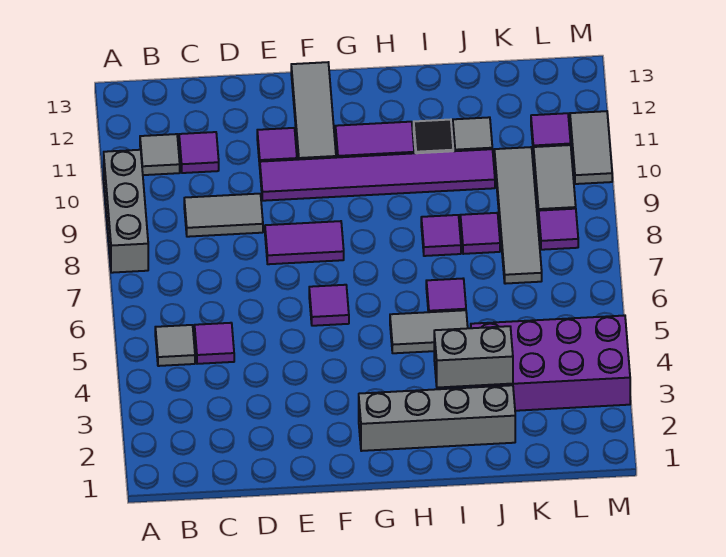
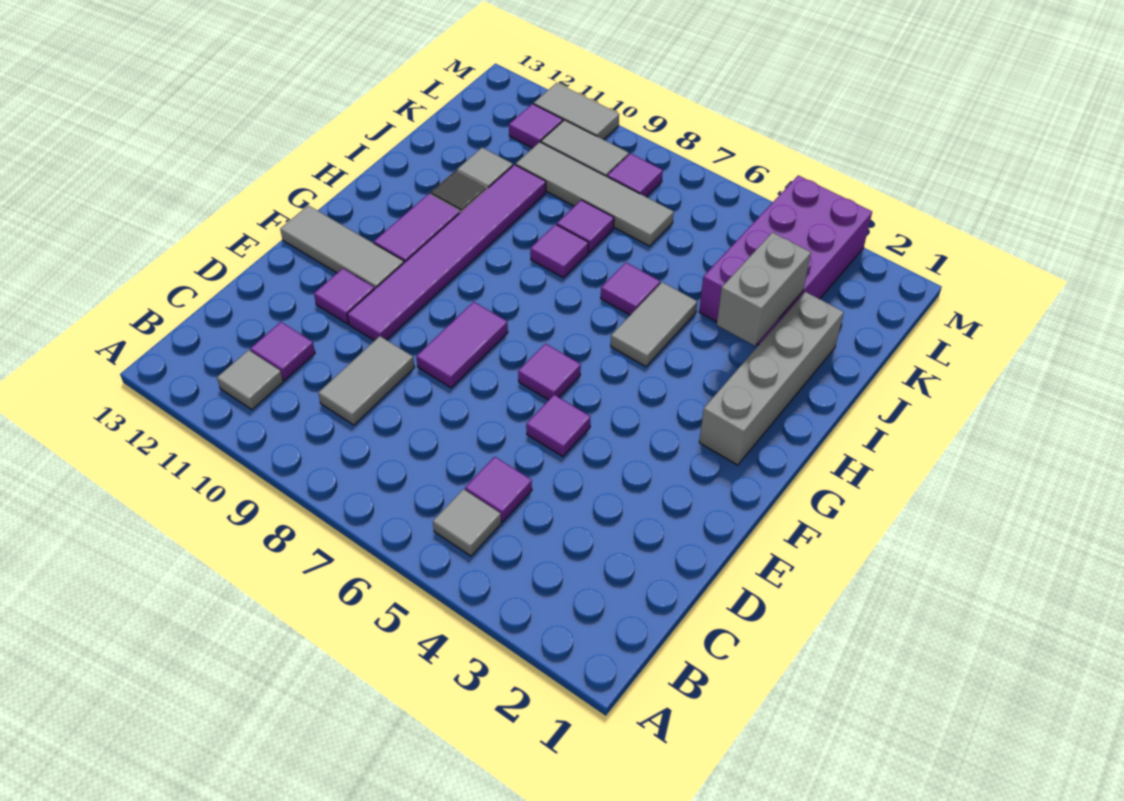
grey 1x3 brick [104,150,148,273] -> none
none -> purple 1x1 tile [526,395,591,457]

